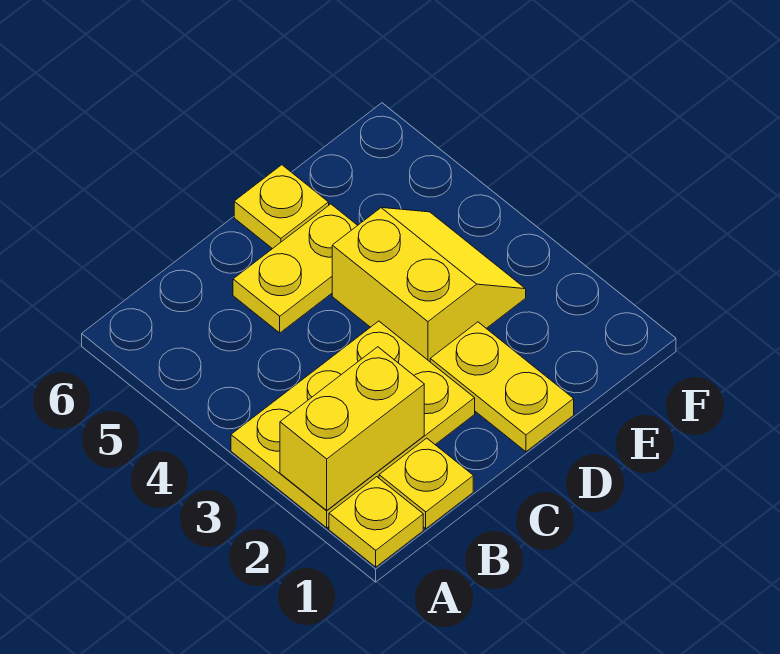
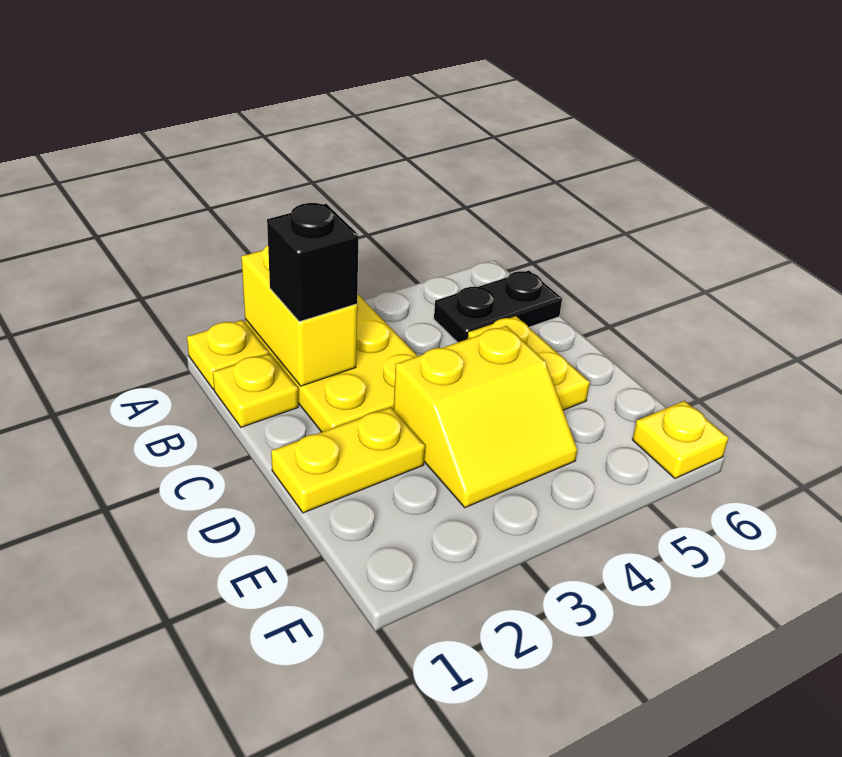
none -> black 1x1 brick [267,203,359,322]
none -> black 1x2 plate [434,271,562,342]
yellow 1x1 plate [234,165,329,249] -> yellow 1x1 plate moved to [632,401,728,478]

